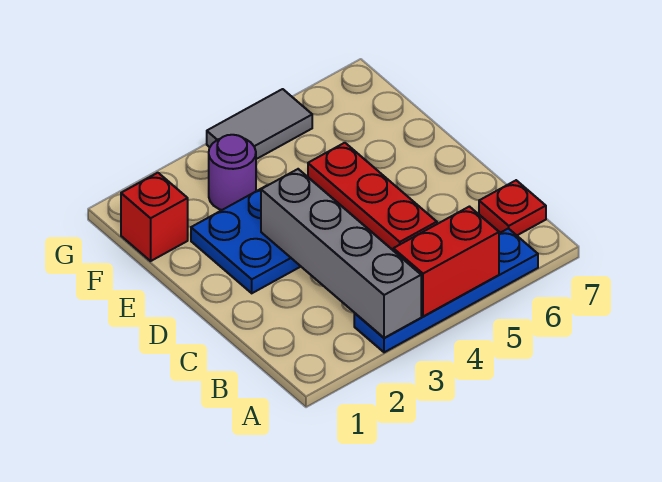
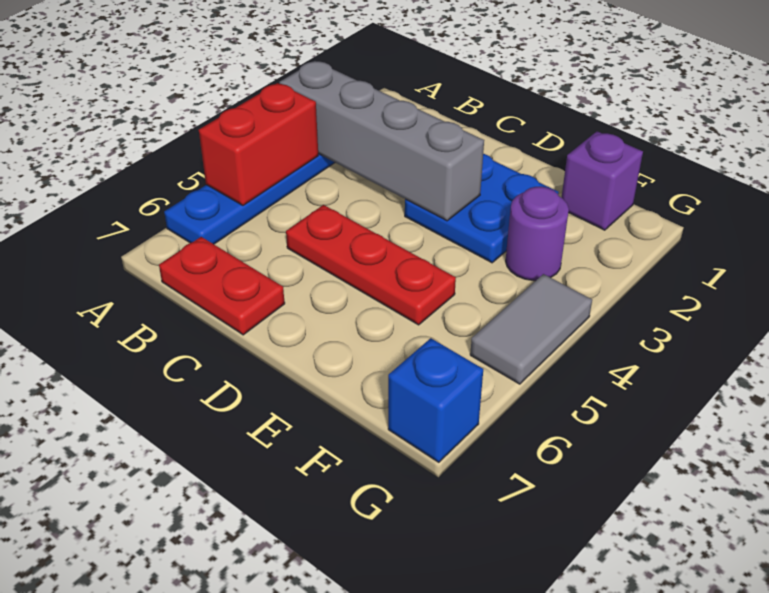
red 1x1 plate [479,180,546,235] -> red 1x2 plate [159,237,285,335]
red 1x1 brick [121,173,188,261] -> purple 1x1 brick [562,131,643,230]
none -> blue 1x1 brick [388,338,483,462]

